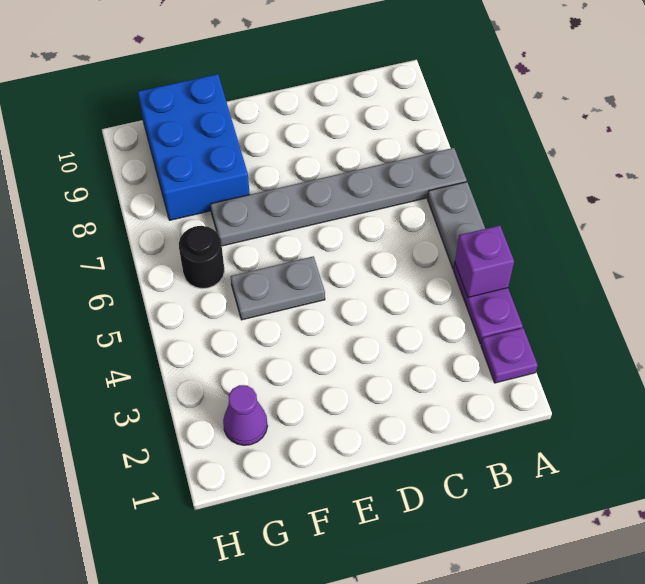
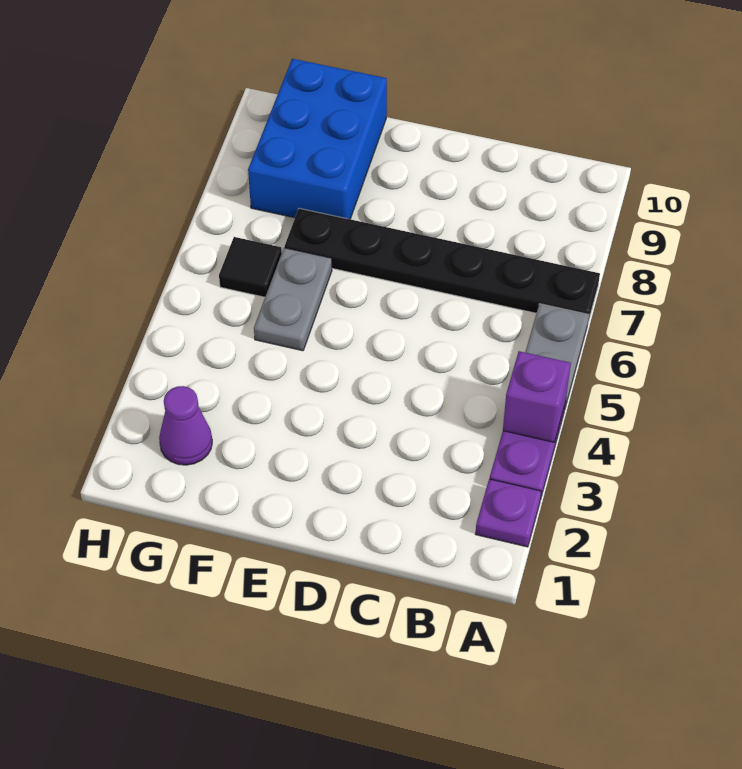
grey 1x6 plate [210,148,467,246] -> black 1x6 plate [285,208,600,322]
grey 1x2 plate [231,256,325,320] -> grey 1x2 plate turned to [254,248,332,351]
black 1x1 round brick [179,226,224,289] -> black 1x1 tile [219,237,282,297]

